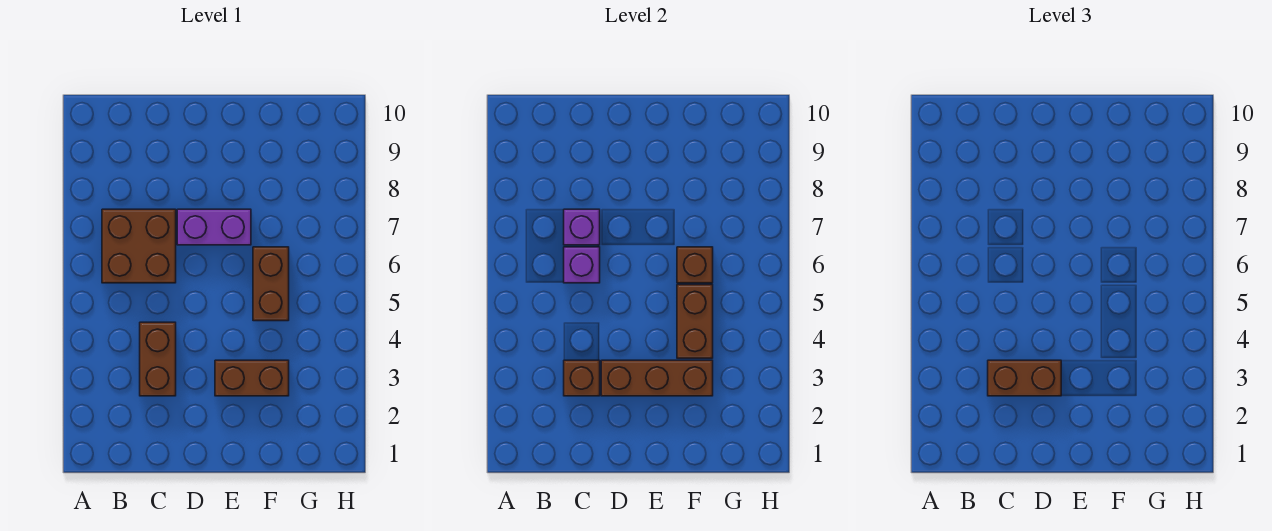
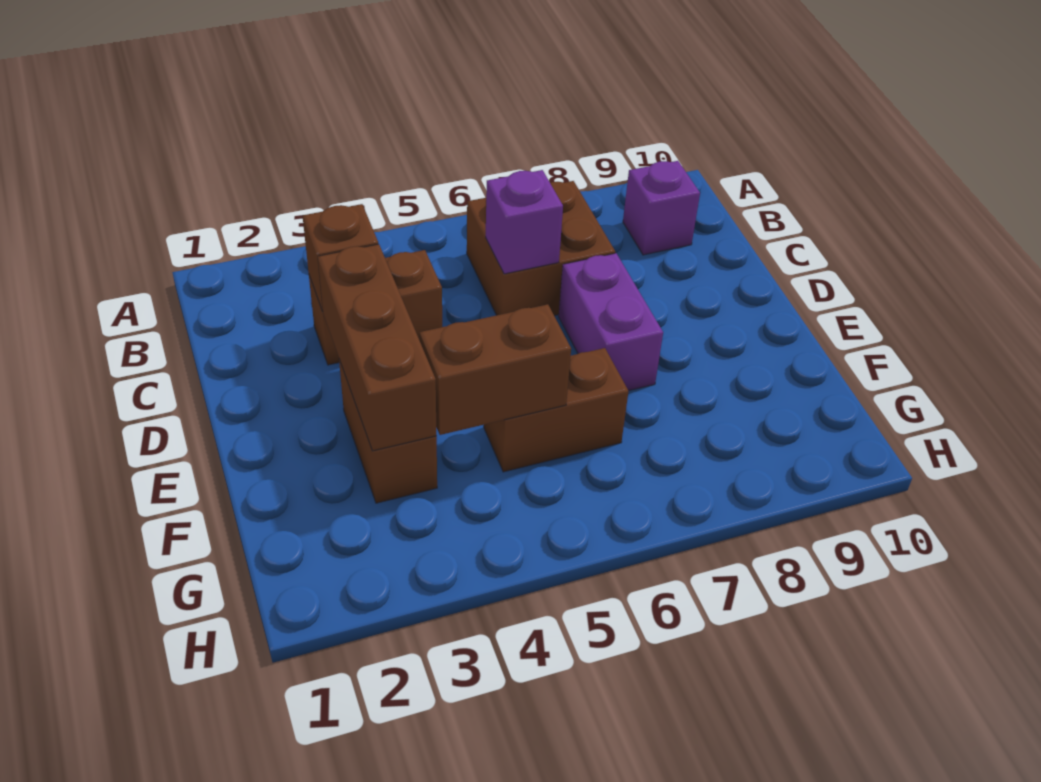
brown 1x2 brick [988,360,1061,396] -> none
purple 1x1 brick [564,209,600,245] -> purple 1x1 brick moved to [623,161,700,255]
brown 1x1 brick [677,247,713,283] -> none

